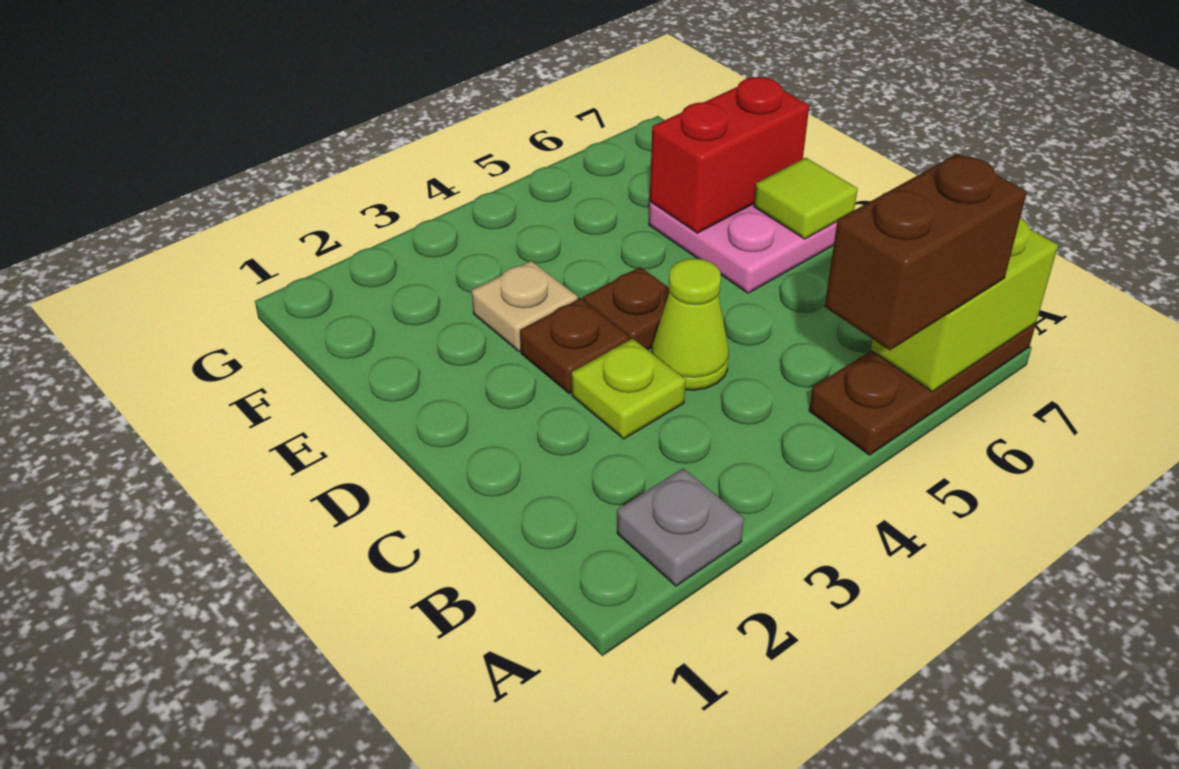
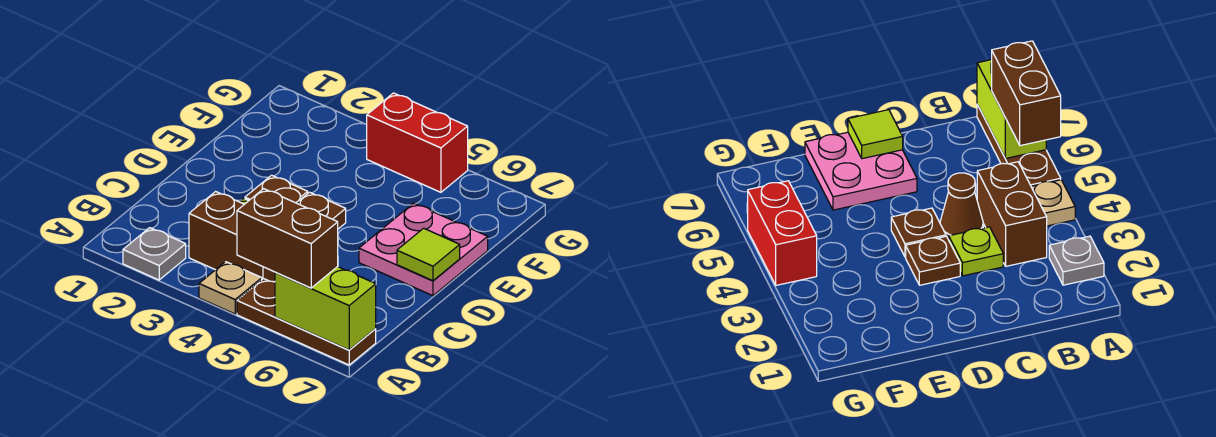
none -> brown 1x2 brick [189,192,275,282]
lime 1x1 cone [651,259,729,390] -> brown 1x1 cone [940,173,983,240]
tan 1x1 plate [472,261,578,351] -> tan 1x1 plate moved to [199,262,262,314]
red 1x2 brick [650,77,809,233] -> red 1x2 brick moved to [367,93,468,192]

